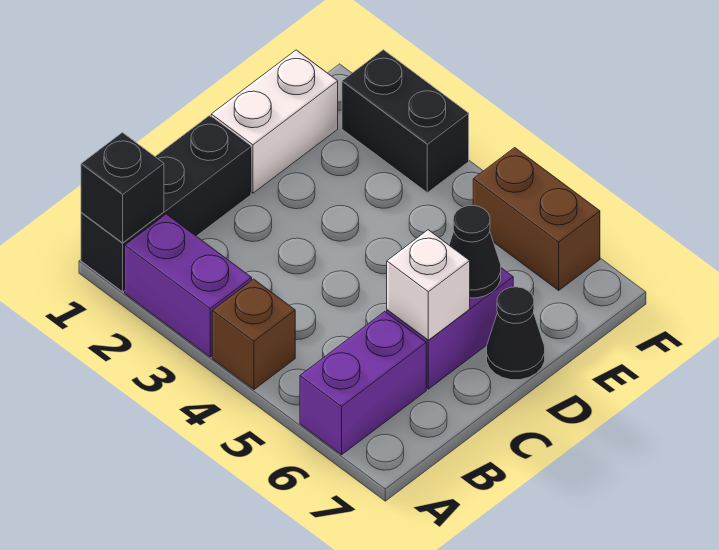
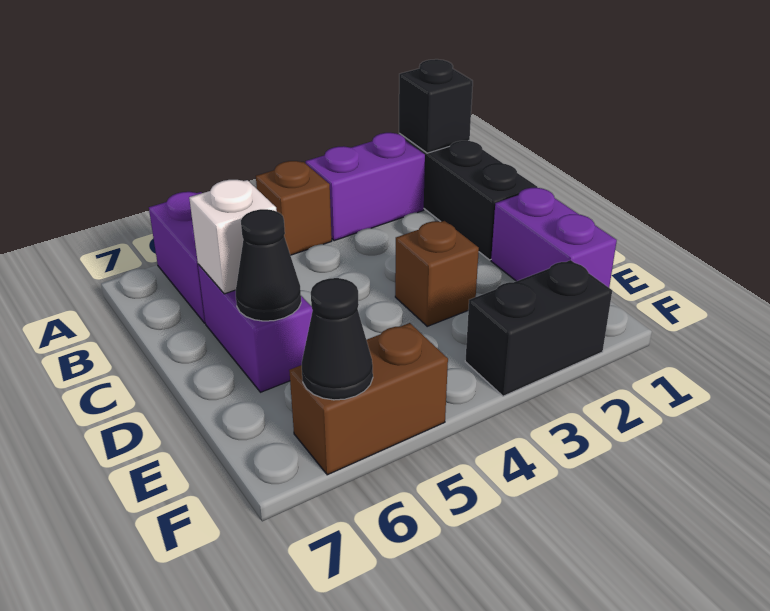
white 1x2 brick [211,50,338,193] -> purple 1x2 brick [491,188,617,287]
none -> brown 1x1 brick [395,221,479,326]
black 1x1 cone [487,287,545,380] -> black 1x1 cone moved to [302,278,373,400]

